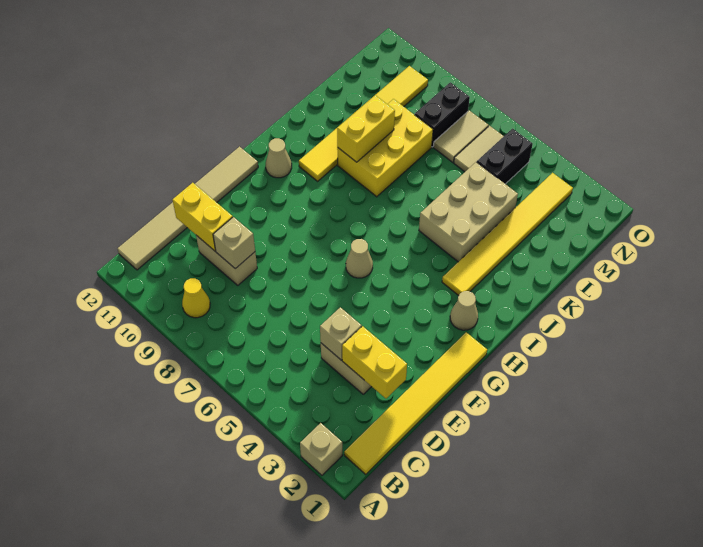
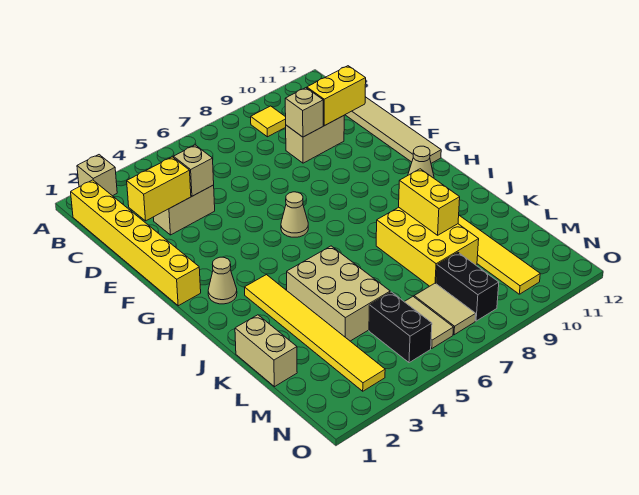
yellow 1x6 tile [344,332,487,474] -> yellow 1x6 brick [71,180,201,306]
yellow 1x1 cone [182,278,210,318] -> yellow 1x1 tile [251,106,286,137]
none -> tan 1x2 brick [235,315,297,387]

